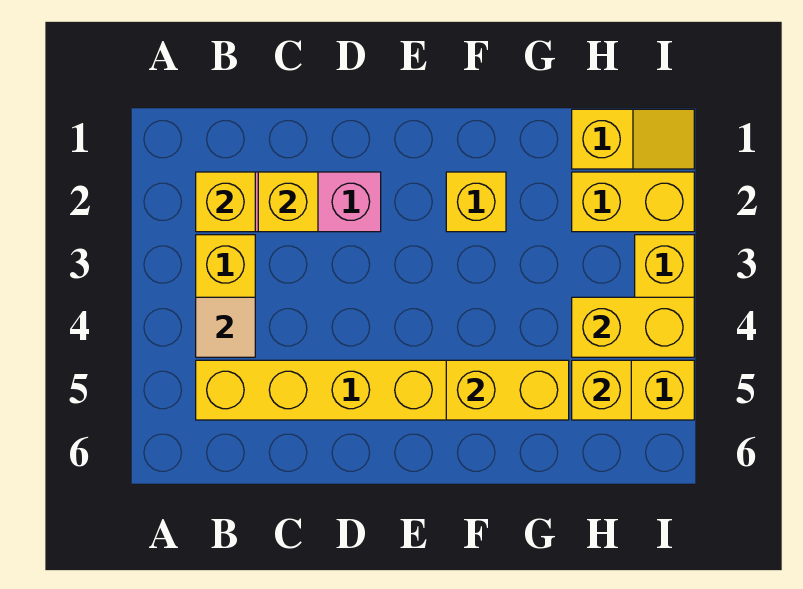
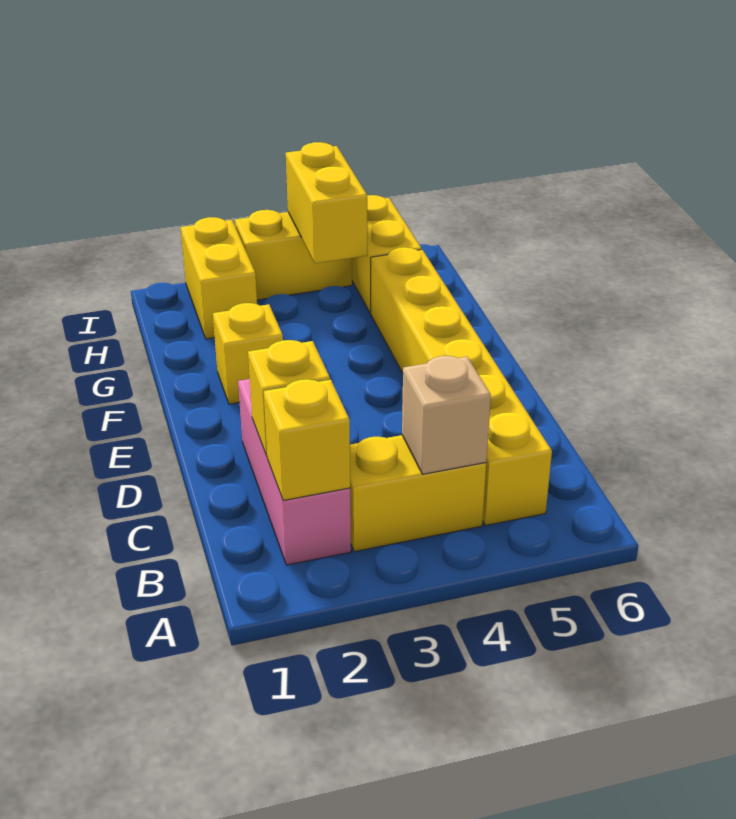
tan 1x1 tile [196,297,255,357] -> tan 1x1 brick [402,356,491,474]
yellow 1x2 brick [446,360,569,420] -> none
yellow 1x2 slope [572,109,694,169] -> none
yellow 1x1 brick [572,360,631,420] -> none

